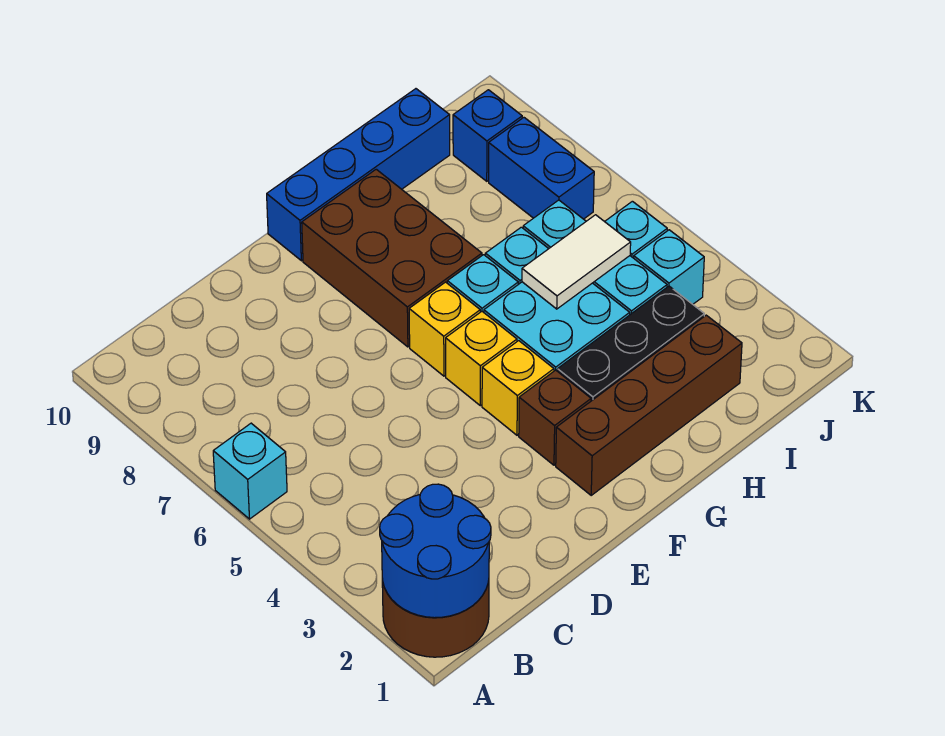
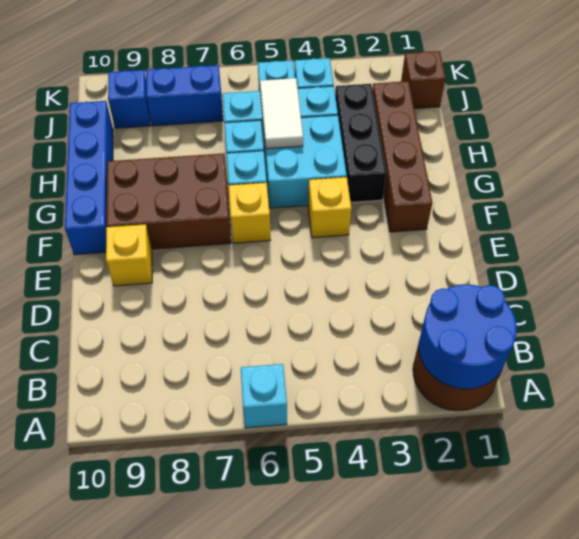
brown 1x1 brick [519,370,591,465] -> brown 1x1 brick moved to [401,51,446,109]
yellow 1x1 brick [446,311,517,406] -> yellow 1x1 brick moved to [106,224,152,286]

